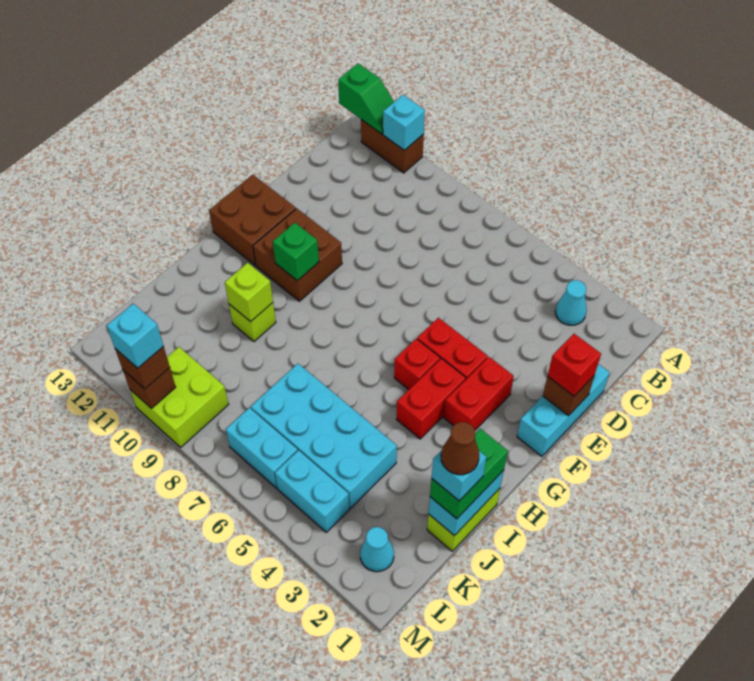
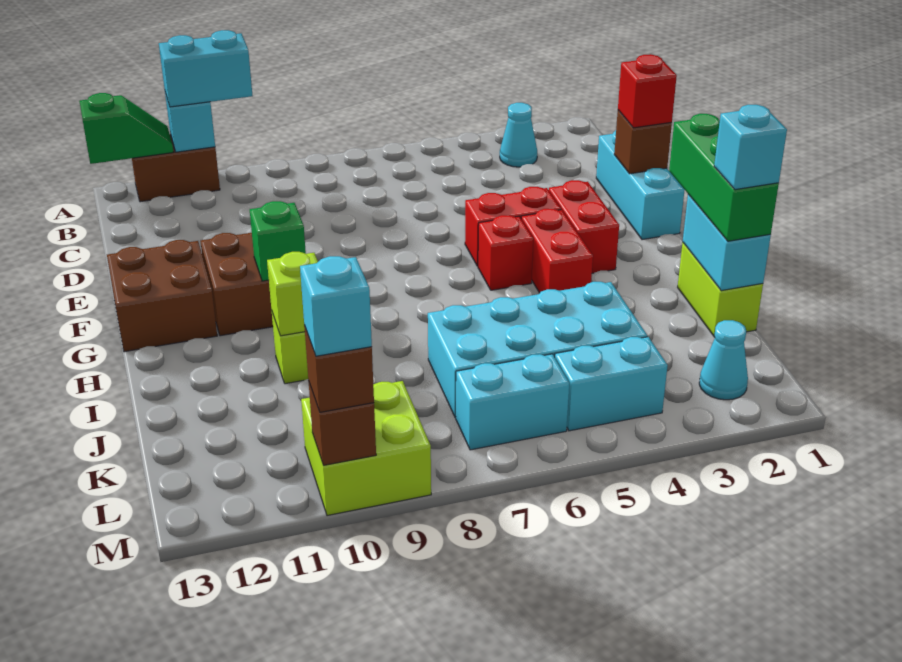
none -> cyan 1x2 brick [159,30,252,107]
green 1x2 brick [430,429,508,519] -> green 1x3 brick [669,114,779,241]
brown 1x1 cone [441,422,479,475] -> none

